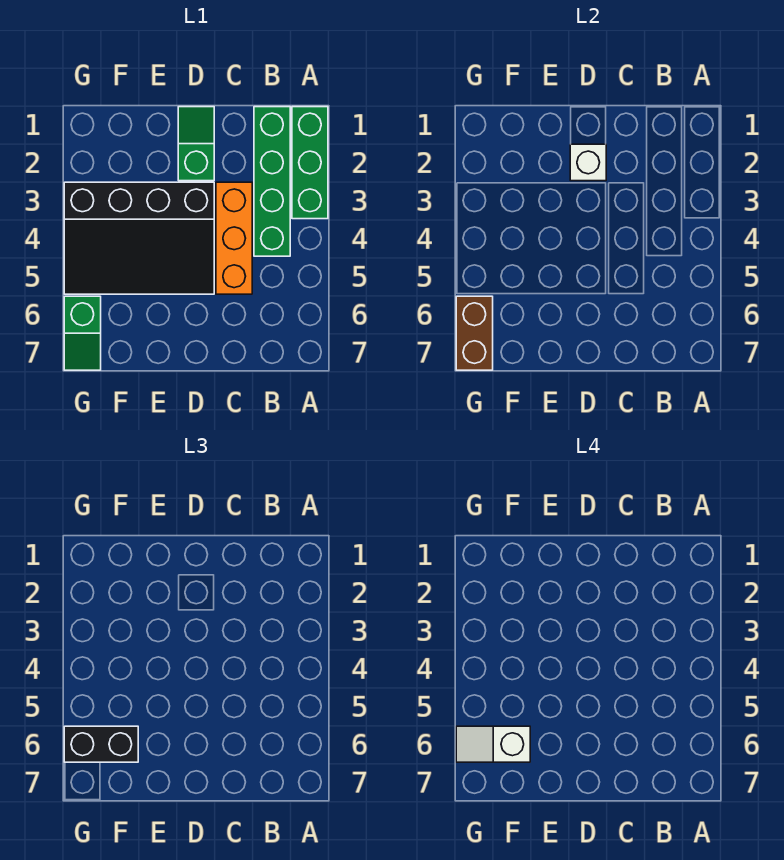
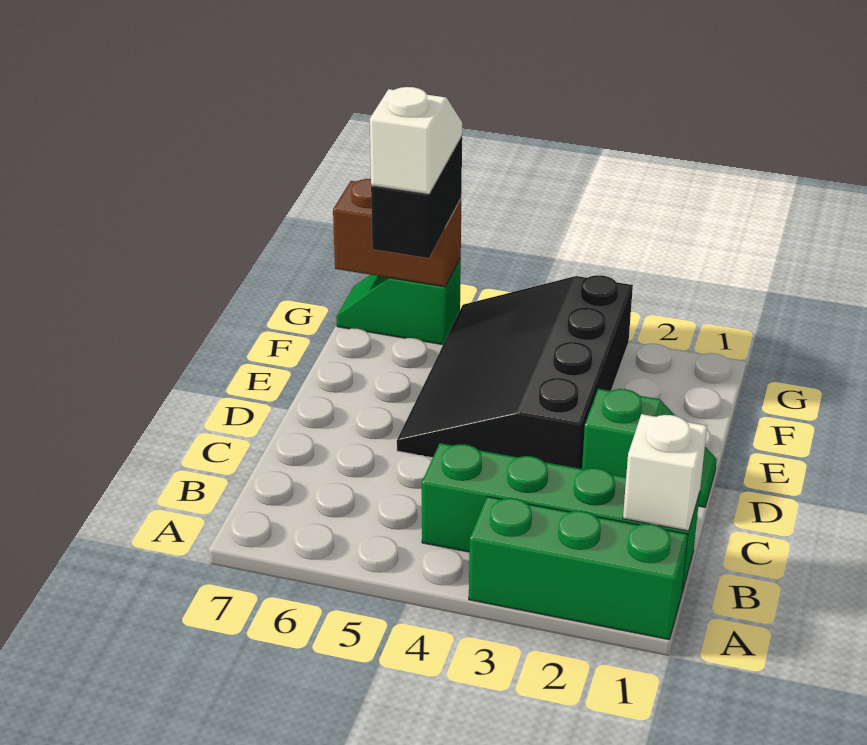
orange 1x3 brick [216,182,252,294] -> none
white 1x1 brick [570,144,606,181] -> white 1x1 brick moved to [623,414,707,531]

